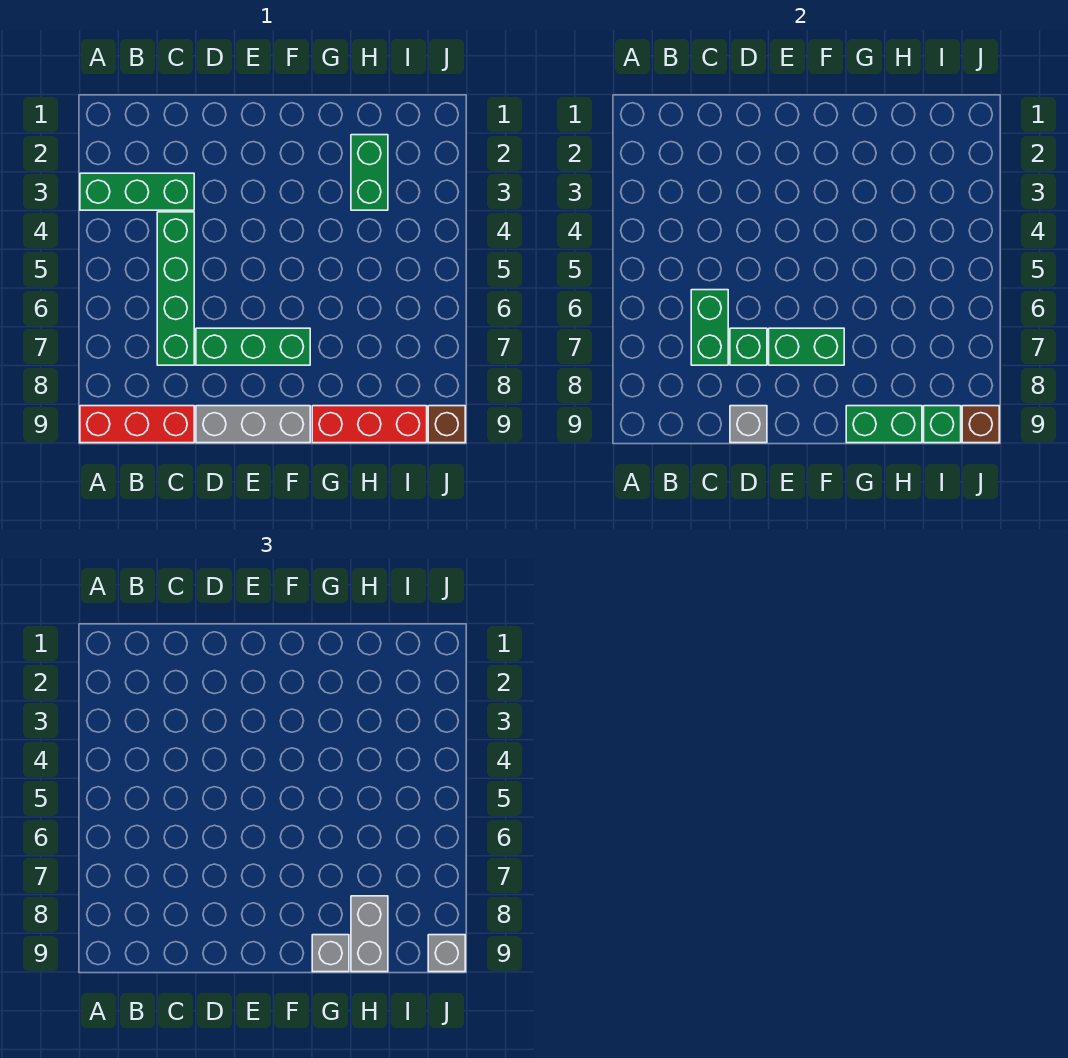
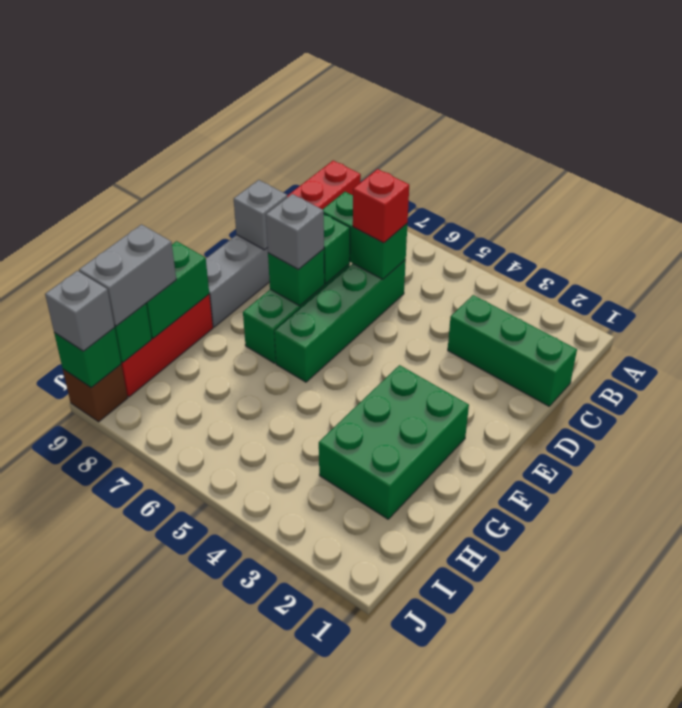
green 1x3 brick [80,173,194,210] -> green 1x3 brick turned to [448,295,577,406]
green 1x4 brick [157,212,194,365] -> green 1x4 brick turned to [274,260,406,382]
none -> red 1x1 brick [353,169,409,243]
green 1x2 brick [769,328,844,365] -> green 1x1 brick [268,249,325,306]
grey 1x1 brick [312,935,349,972] -> grey 1x1 brick moved to [266,194,324,270]
green 1x2 brick [351,135,388,210] -> green 2x3 brick [319,365,469,519]
grey 1x2 brick [351,896,388,972] -> grey 1x2 brick turned to [79,224,176,326]
brown 1x1 brick [962,406,999,443] -> green 1x1 brick [54,328,121,388]

